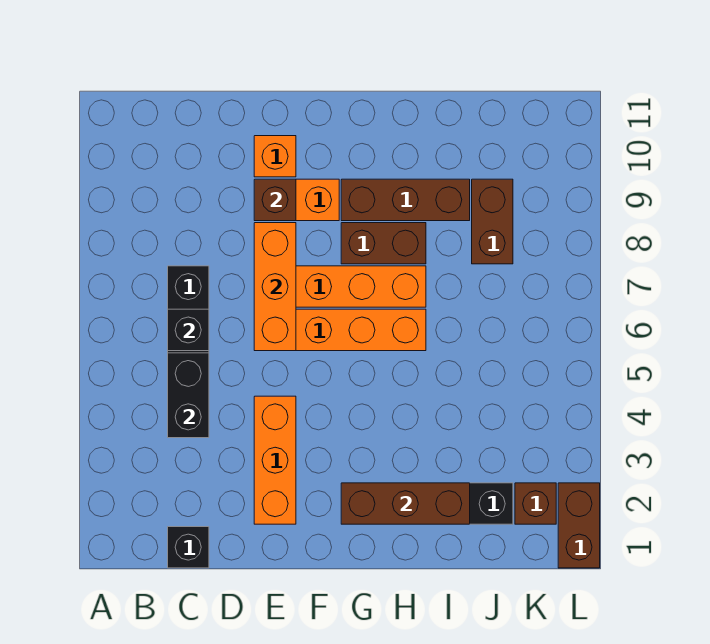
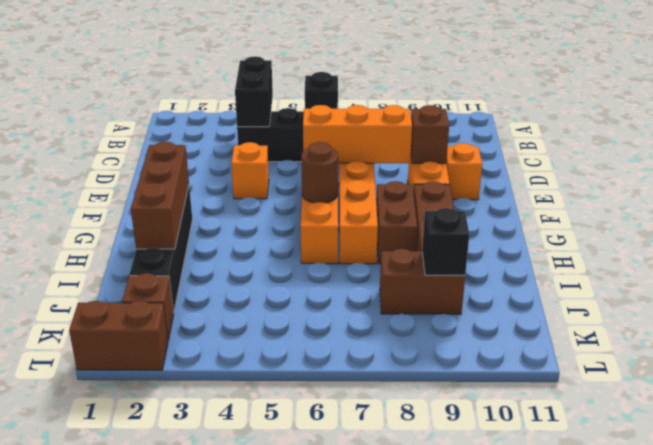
black 1x1 brick [168,527,209,568] -> black 1x1 brick moved to [422,208,469,275]
black 1x2 brick [168,353,209,438] -> black 1x2 brick turned to [235,56,273,127]
orange 1x3 brick [254,396,296,524] -> orange 1x1 brick [231,142,269,199]
none -> brown 1x1 round brick [301,142,338,203]

